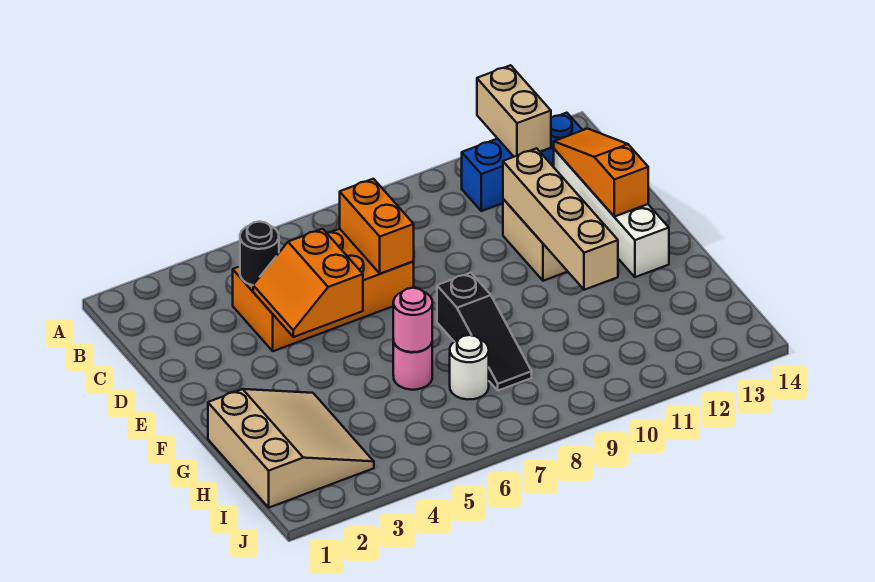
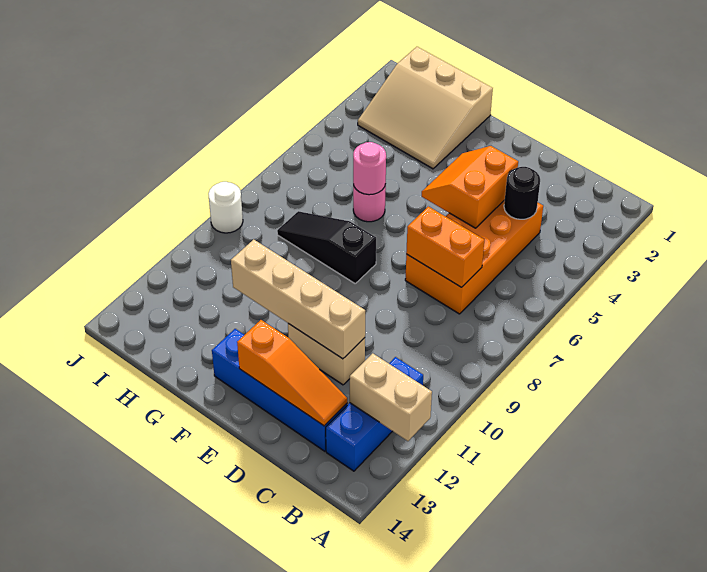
white 1x4 brick [554,149,669,277] -> blue 1x4 brick [212,329,347,451]
orange 2x2 slope [253,229,363,337] -> orange 2x2 slope turned to [422,146,518,228]
white 1x1 round brick [450,335,489,400] -> white 1x1 round brick moved to [208,182,243,233]

